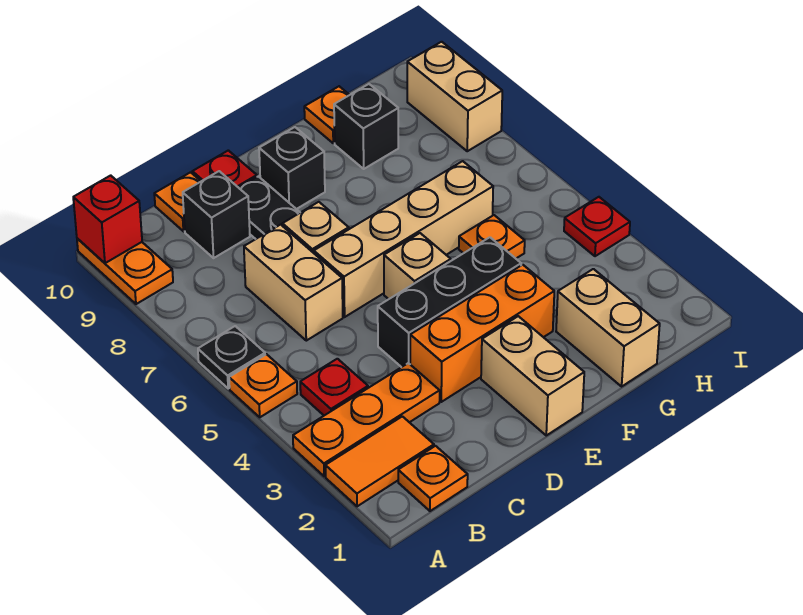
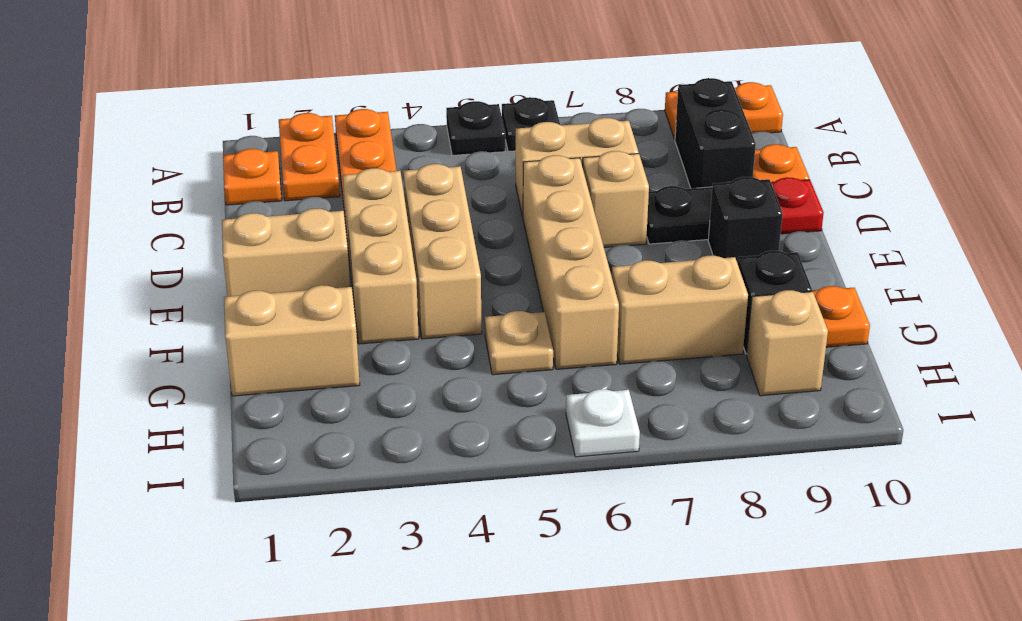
orange 1x2 tile [325,416,434,506] -> orange 1x2 plate [279,113,340,201]
orange 1x1 plate [229,354,297,417] -> black 1x1 plate [446,101,505,155]
red 1x1 brick [73,175,142,263] -> none
red 1x1 plate [300,359,368,415] -> none
black 1x1 brick [183,171,250,258] -> black 1x2 brick [675,78,756,188]
orange 1x3 brick [410,265,554,402] -> tan 1x3 brick [343,168,419,344]
black 1x3 brick [378,237,521,367] -> tan 1x3 brick [403,164,482,339]
tan 1x1 brick [384,233,451,299] -> tan 1x1 brick moved to [746,290,828,396]
orange 1x1 plate [459,215,525,258] -> tan 1x1 plate [485,311,553,375]
red 1x1 plate [564,197,630,256] -> none
none -> white 1x1 plate [566,389,640,457]
tan 1x2 brick [407,42,502,151] -> tan 1x2 brick moved to [612,256,748,364]

